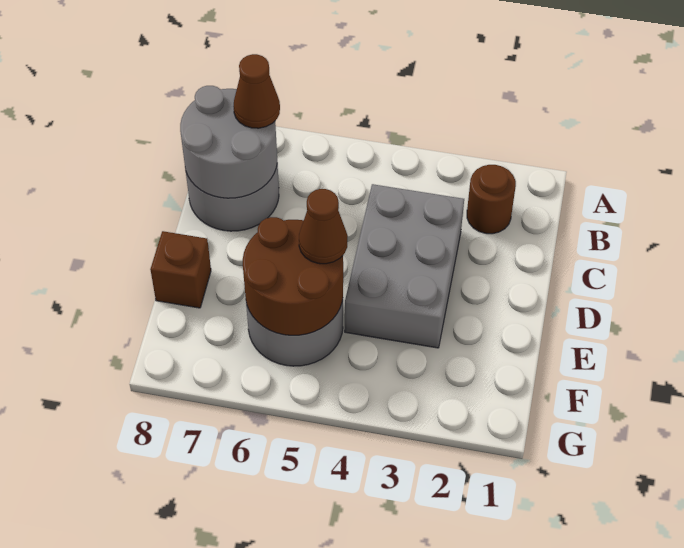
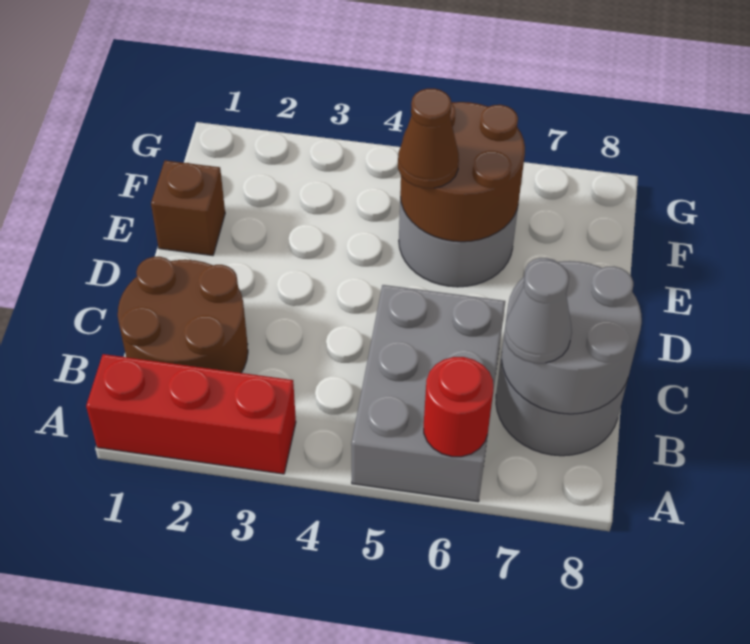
none -> red 1x3 brick [86,354,296,474]
none -> red 1x1 round brick [424,357,493,457]
brown 1x1 round brick [467,165,516,234] -> brown 2x2 round brick [118,257,248,373]
brown 1x1 cone [233,54,280,128] -> grey 1x1 cone [504,260,572,363]
grey 2x3 brick [345,184,464,348] -> grey 2x3 brick moved to [351,285,505,502]
brown 1x1 brick [150,231,211,308] -> brown 1x1 brick moved to [151,161,225,256]

